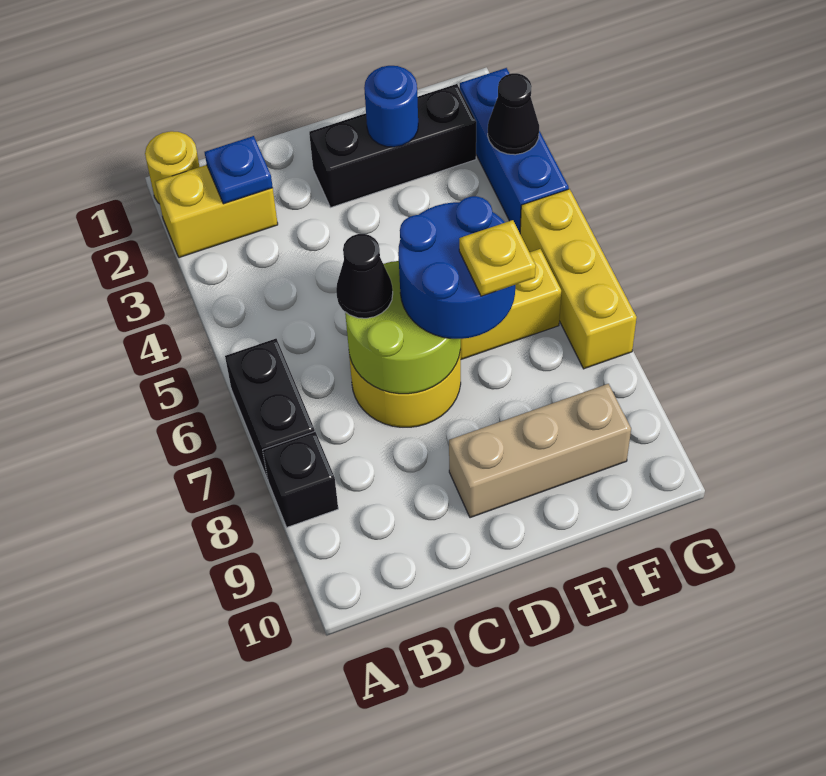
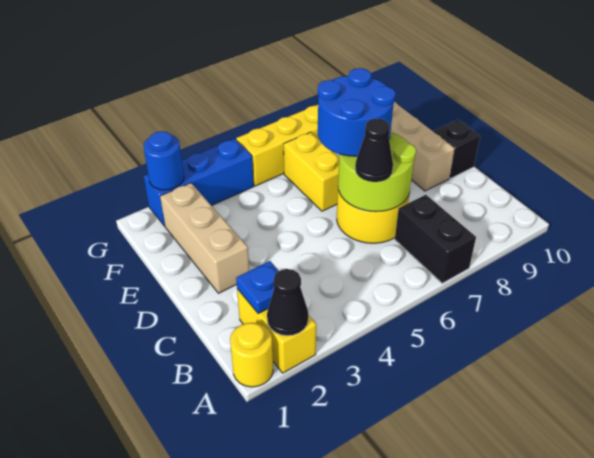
black 1x2 brick [225,339,315,479] -> black 1x2 brick turned to [395,195,476,283]
black 1x1 brick [263,432,338,527] -> black 1x1 brick moved to [434,120,480,178]
black 1x3 brick [309,84,476,208] -> tan 1x3 brick [160,183,249,293]
blue 1x1 round brick [364,66,418,147] -> blue 1x1 round brick moved to [144,131,184,190]
yellow 1x1 plate [459,220,536,296] -> none
black 1x1 cone [488,73,539,155] -> black 1x1 cone moved to [267,269,308,336]

